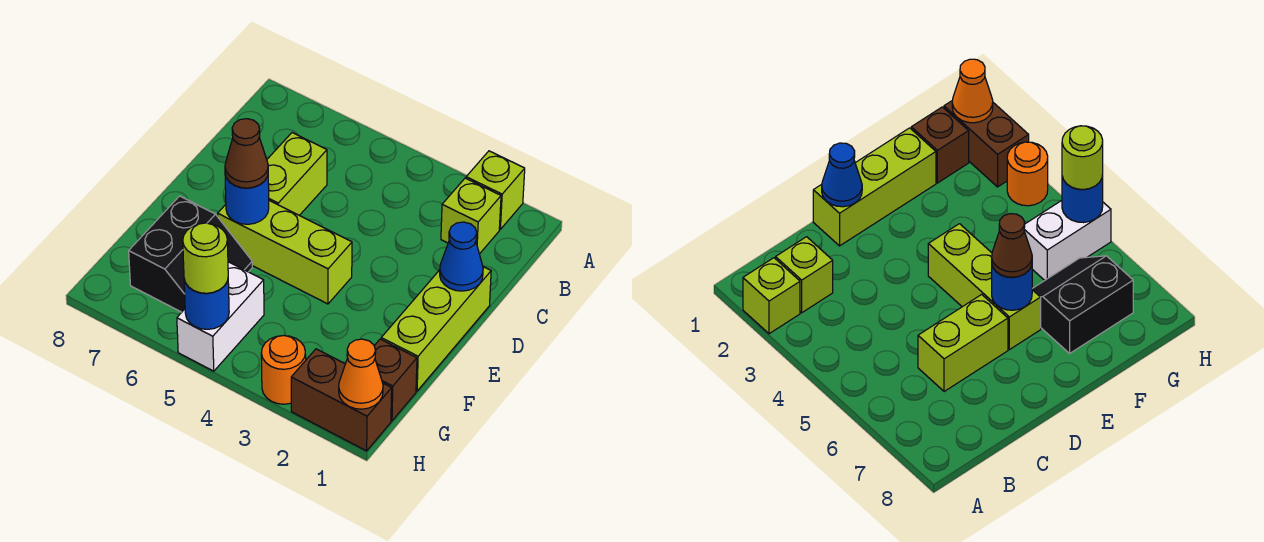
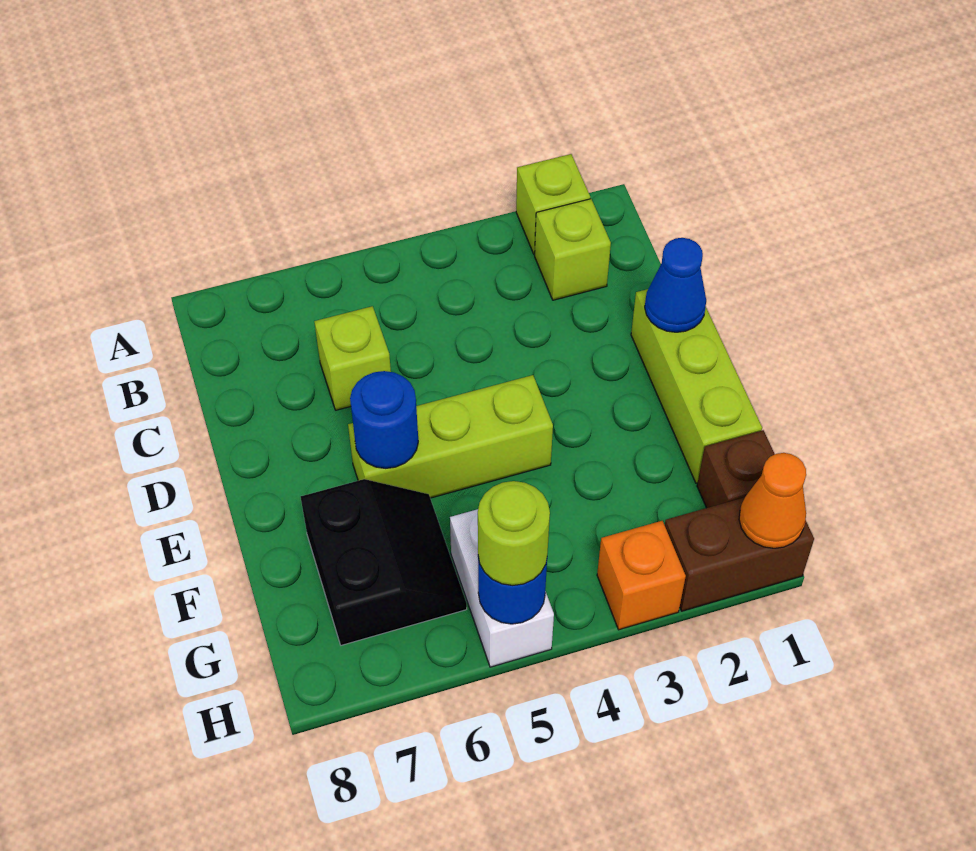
lime 1x2 brick [267,133,327,215] -> lime 1x1 brick [314,306,391,410]
brown 1x1 cone [225,119,268,188] -> none
orange 1x1 round brick [261,335,306,404] -> orange 1x1 brick [597,521,686,630]

